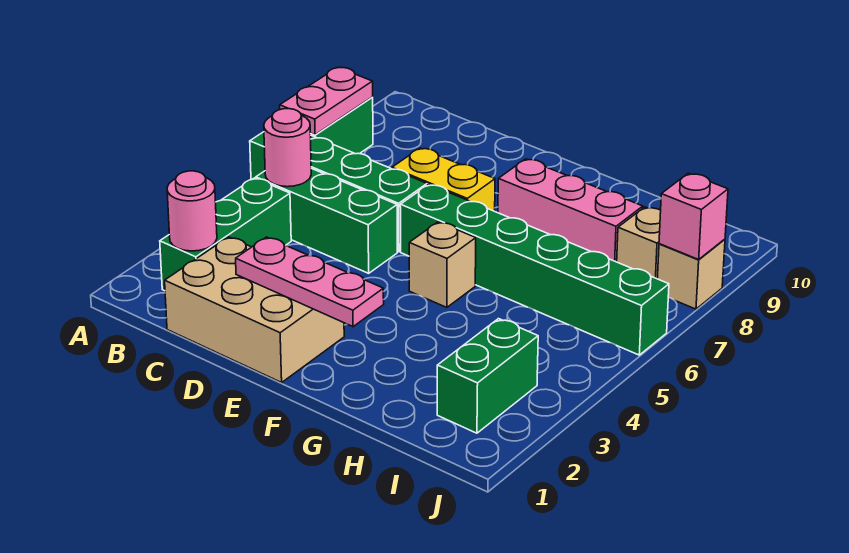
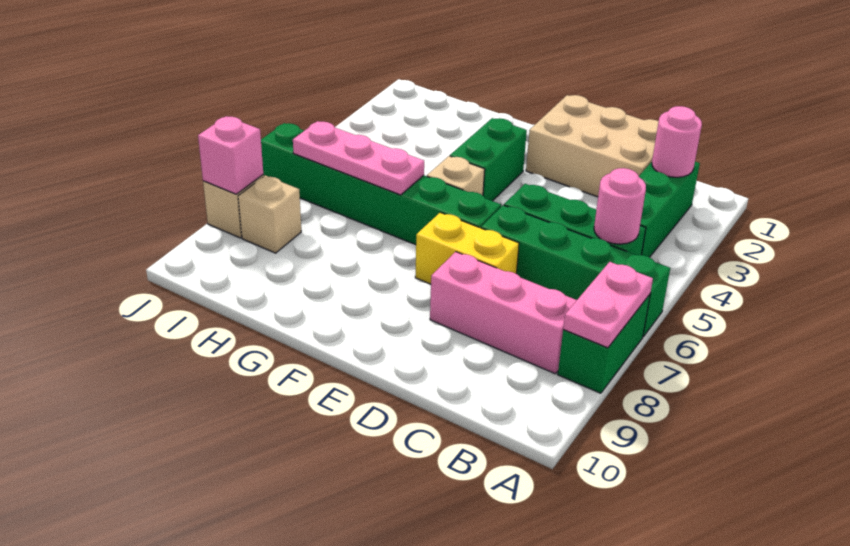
pink 1x3 plate [236,237,384,327] -> pink 1x3 plate moved to [293,121,424,195]
pink 1x3 brick [498,159,643,262] -> pink 1x3 brick moved to [430,252,577,374]
green 1x2 brick [437,319,538,433] -> green 1x2 brick moved to [450,118,527,201]

